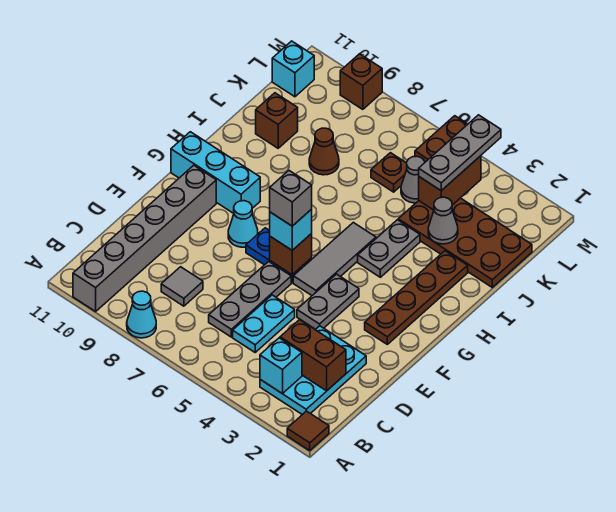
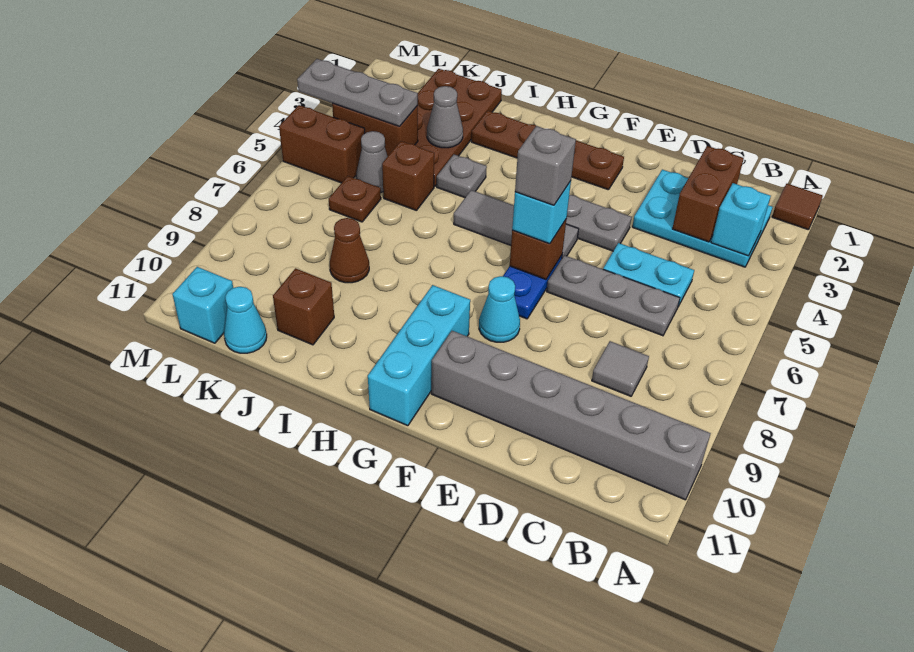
cyan 1x1 cone [127,291,156,338] -> cyan 1x1 cone moved to [224,287,267,353]
grey 1x2 plate [358,220,420,277] -> grey 1x1 plate [437,154,487,198]
brown 1x1 brick [340,54,382,109] -> brown 1x1 brick moved to [382,141,434,211]

